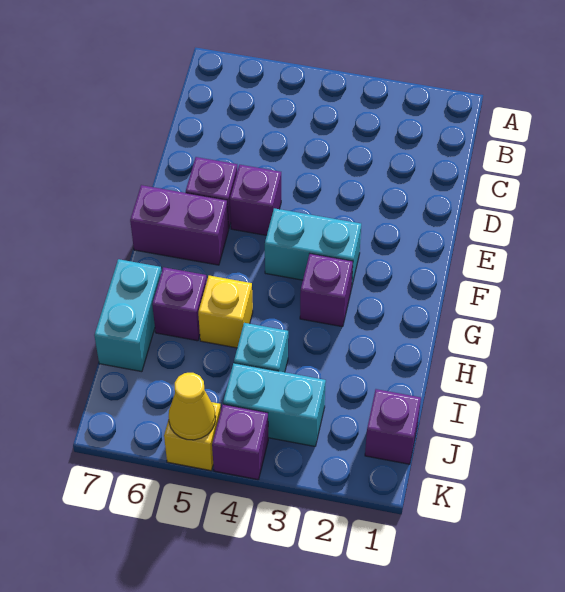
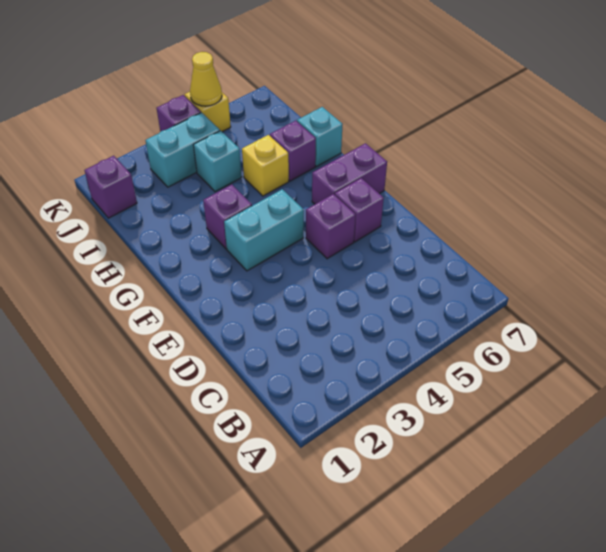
cyan 1x2 brick [94,259,162,372] -> cyan 1x1 brick [297,107,343,166]

